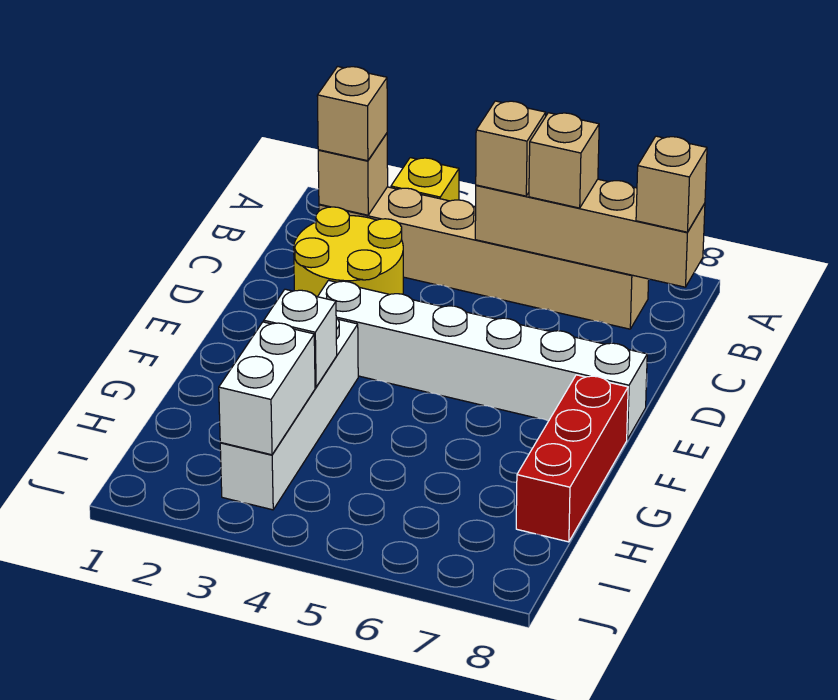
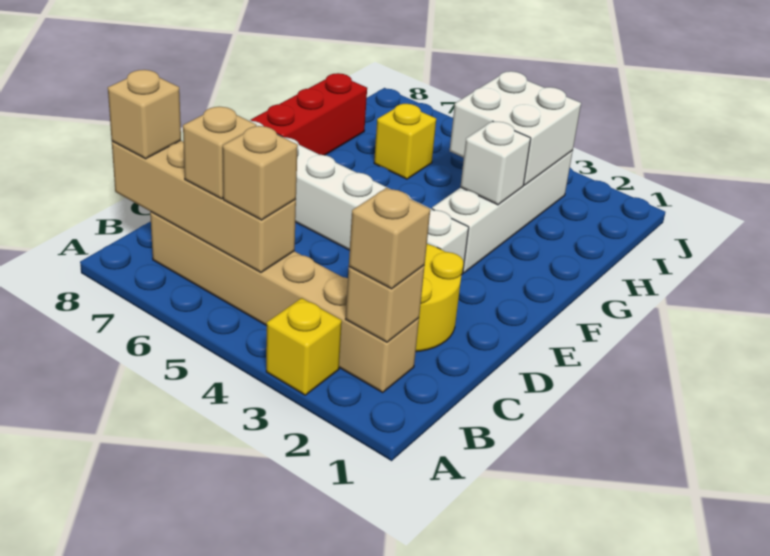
white 1x2 brick [219,322,315,455] -> white 2x2 brick [450,71,581,185]
none -> yellow 1x1 brick [374,104,436,179]

